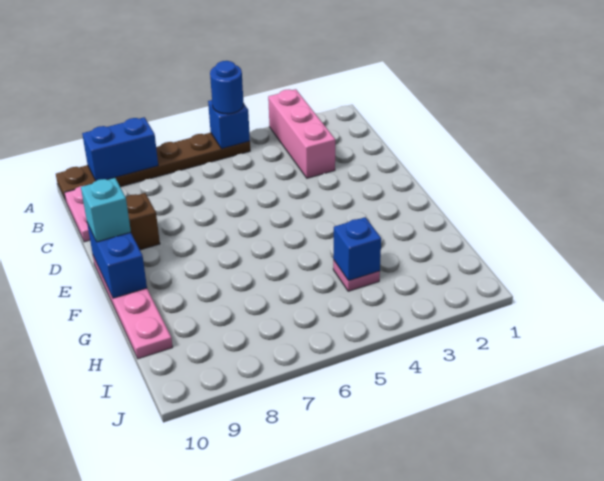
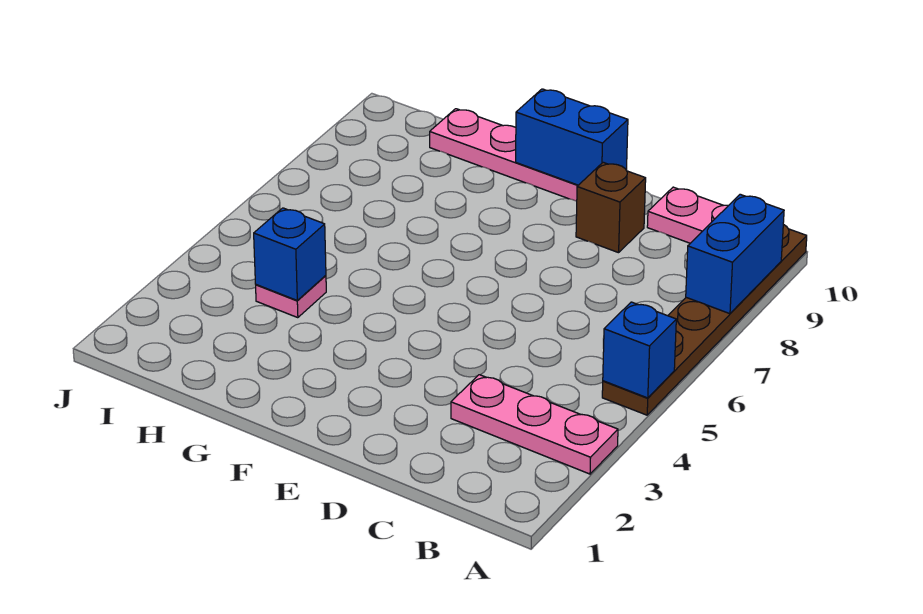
pink 1x3 brick [268,89,335,178] -> pink 1x3 plate [451,375,618,474]
blue 1x1 round brick [210,61,244,114] -> none
cyan 1x1 brick [81,178,131,242] -> none

